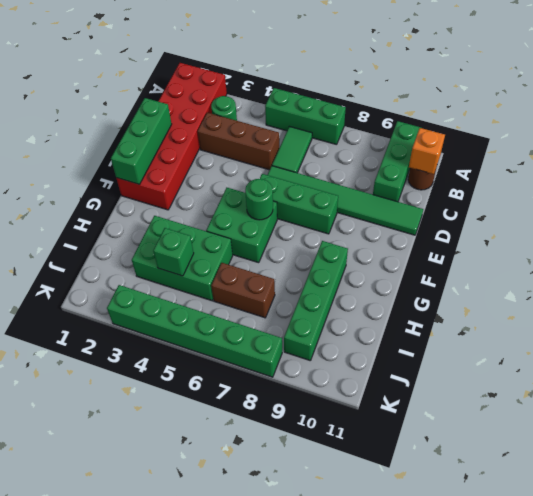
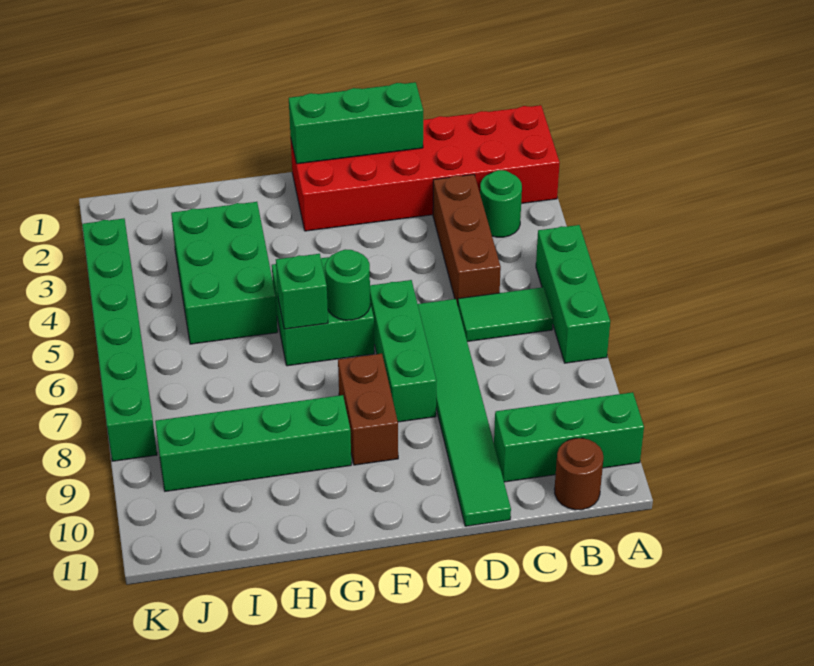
orange 1x1 brick [409,128,445,174] -> none
green 1x1 brick [153,228,194,276] -> green 1x1 brick moved to [276,254,328,329]
brown 1x2 brick [211,263,275,318] -> brown 1x2 brick moved to [338,354,398,465]

